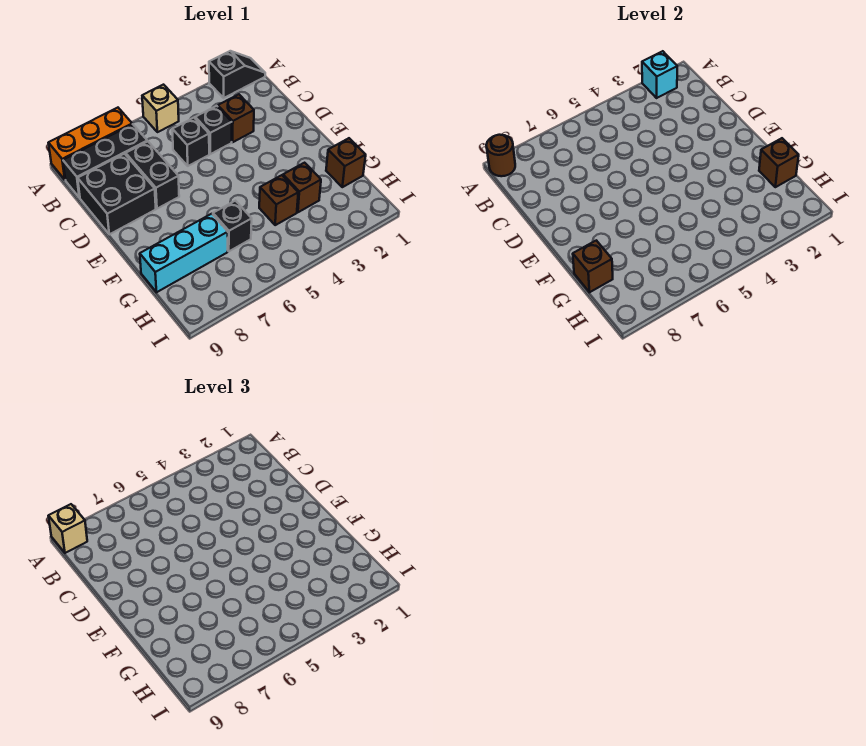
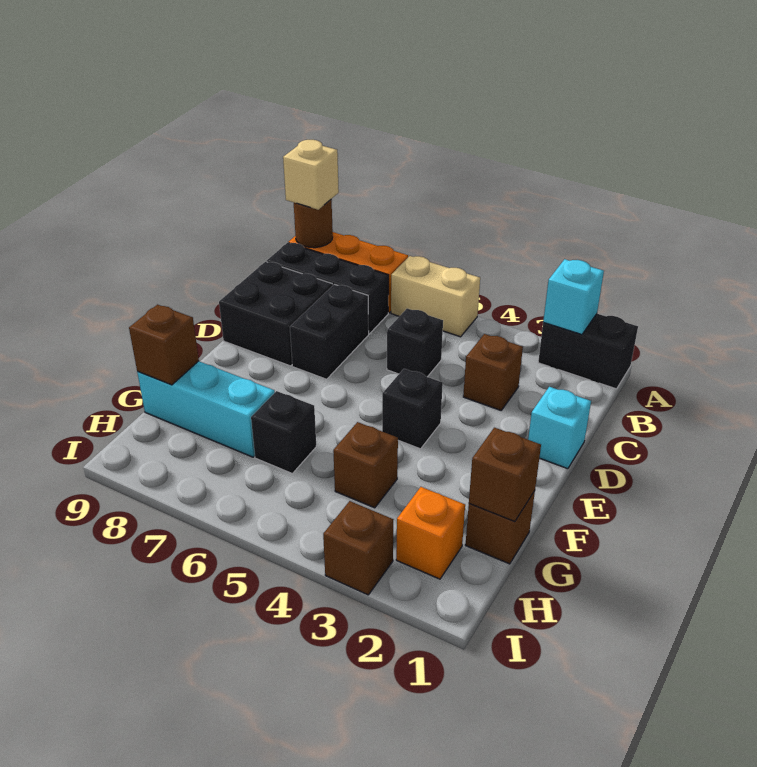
black 1x2 slope [209,51,265,98] -> black 1x2 brick [538,314,638,389]
tan 1x1 brick [142,85,179,132] -> tan 1x2 brick [391,256,480,337]
black 1x1 brick [195,106,232,154] -> black 1x1 brick moved to [382,369,443,449]
none -> cyan 1x1 brick [528,387,591,469]
brown 1x1 brick [283,163,321,212] -> brown 1x1 brick moved to [323,501,393,595]
none -> orange 1x1 brick [396,487,465,579]

